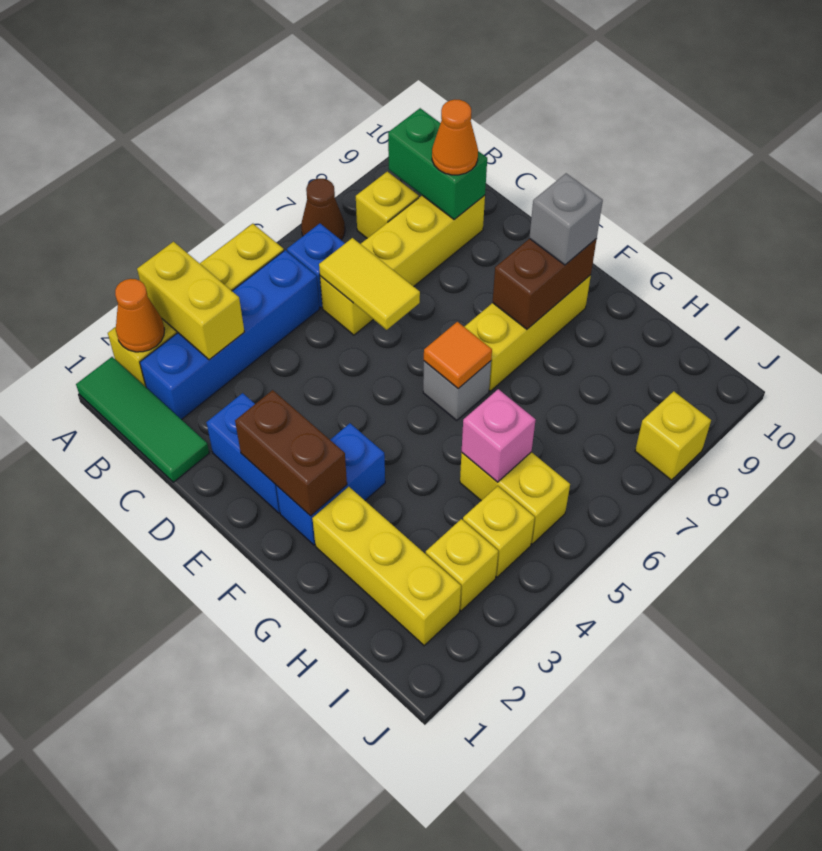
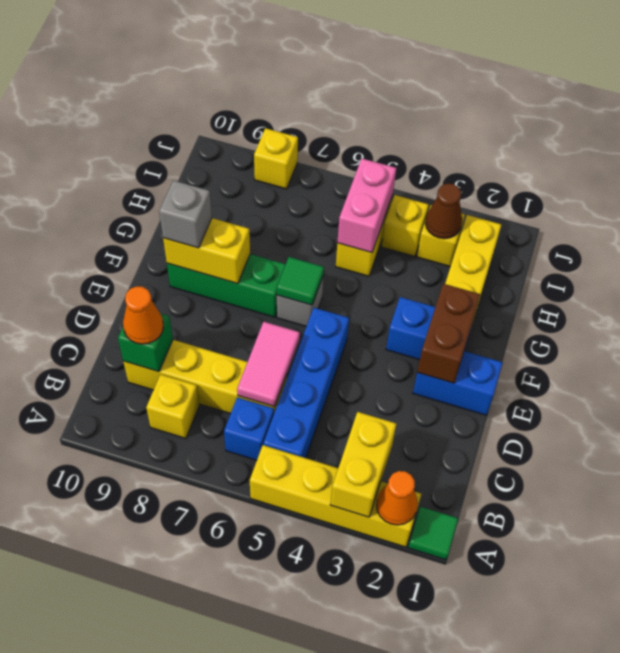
green 1x3 tile [76,357,209,482] -> green 1x1 tile [408,507,458,560]
brown 1x1 cone [301,179,345,240] -> brown 1x1 cone moved to [425,184,462,239]
blue 1x4 brick [140,250,319,420] -> blue 1x4 brick turned to [263,308,349,458]
green 1x2 brick [388,108,487,220] -> green 1x1 brick [118,313,173,372]
yellow 1x2 tile [319,238,420,330] -> pink 1x2 tile [237,322,300,407]
blue 1x2 brick [206,393,280,513] -> blue 1x2 brick turned to [413,351,503,415]
orange 1x1 tile [424,322,492,389] -> green 1x1 tile [277,257,324,305]
yellow 1x3 brick [465,275,591,391] -> green 1x3 brick [167,254,286,317]
brown 1x2 brick [493,239,597,329] -> yellow 1x2 brick [163,218,250,284]
pink 1x1 brick [462,389,536,482] -> pink 1x2 brick [337,159,396,253]

